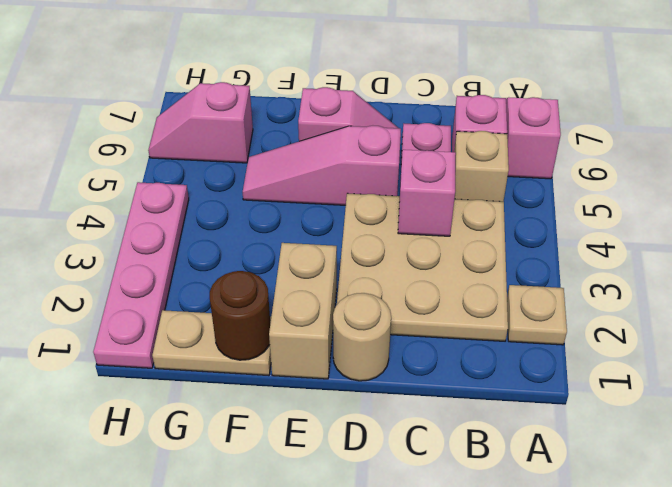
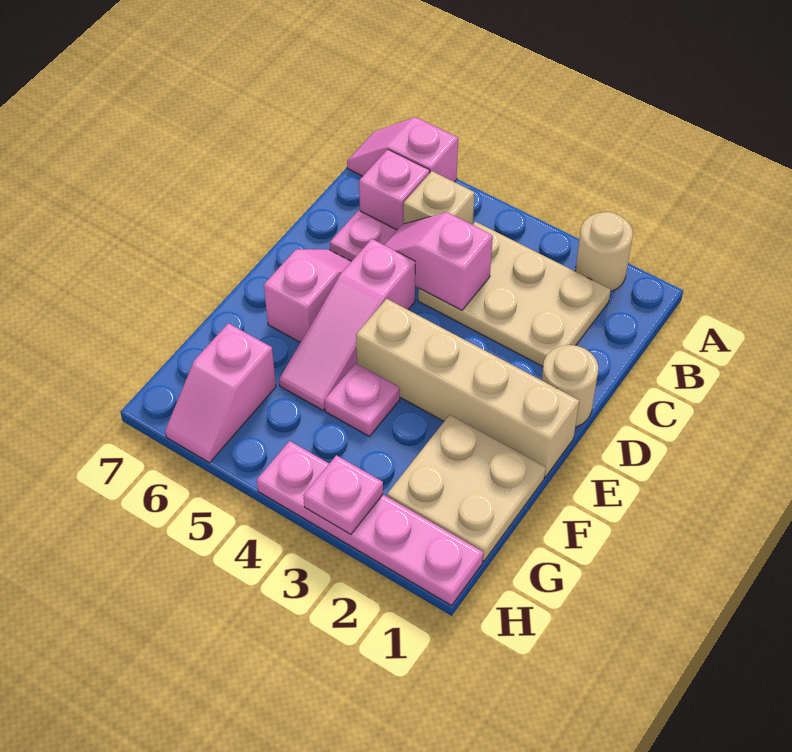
tan 1x1 plate [507,285,567,345] -> tan 1x1 round brick [575,212,633,291]
tan 3x3 plate [337,193,508,341] -> tan 2x3 plate [418,222,611,366]
tan 1x2 brick [269,243,337,379] -> tan 1x4 brick [356,299,579,477]
tan 1x2 plate [152,310,271,376] -> tan 2x2 plate [387,415,546,561]
brown 1x1 round brick [210,271,270,360] -> none
none -> pink 1x1 plate [325,363,400,436]
none -> pink 1x1 plate [303,455,383,534]

